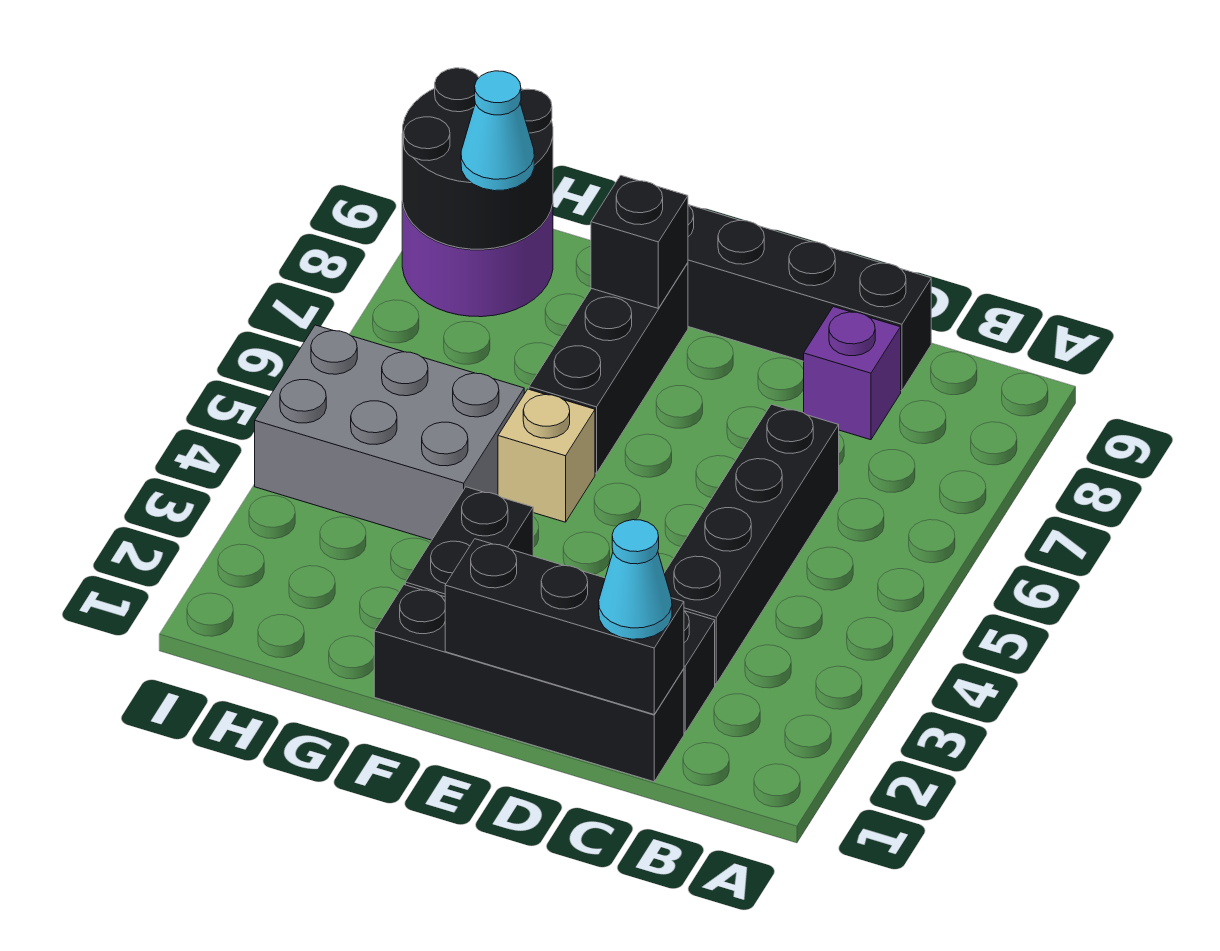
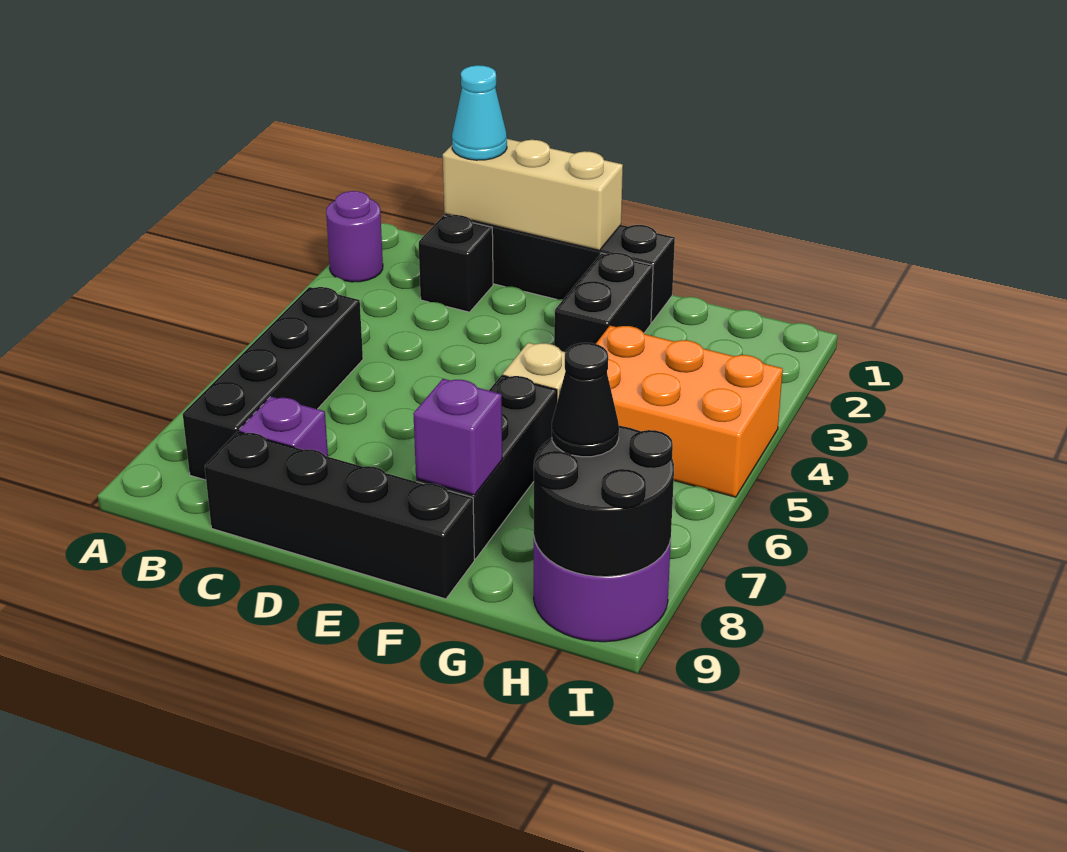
none -> purple 1x1 round brick [326,191,383,282]
black 1x3 brick [445,539,684,714] -> tan 1x3 brick [443,139,623,250]
black 1x4 brick [664,404,839,684] -> black 1x4 brick moved to [183,287,363,480]
black 1x1 brick [591,175,688,308] -> purple 1x1 brick [413,379,502,495]
grey 2x3 brick [255,325,524,540] -> orange 2x3 brick [596,326,783,497]
cyan 1x1 cone [461,71,534,191] -> black 1x1 cone [552,343,619,457]

